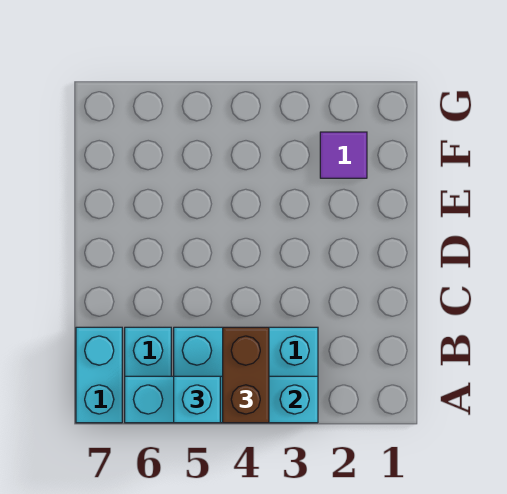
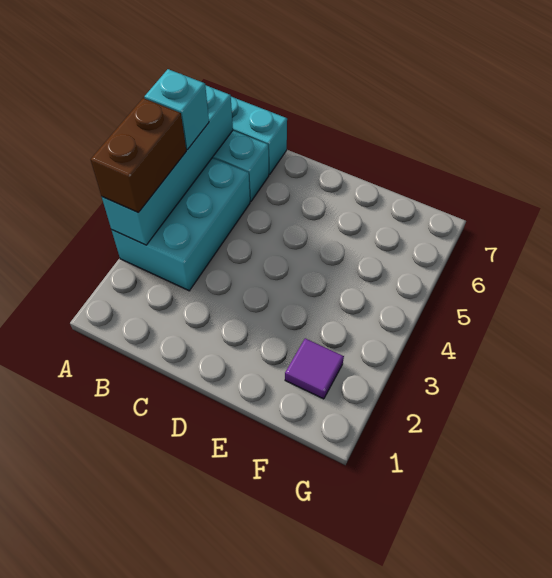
brown 1x2 brick [223,327,269,423] -> brown 1x2 brick turned to [91,98,186,213]

